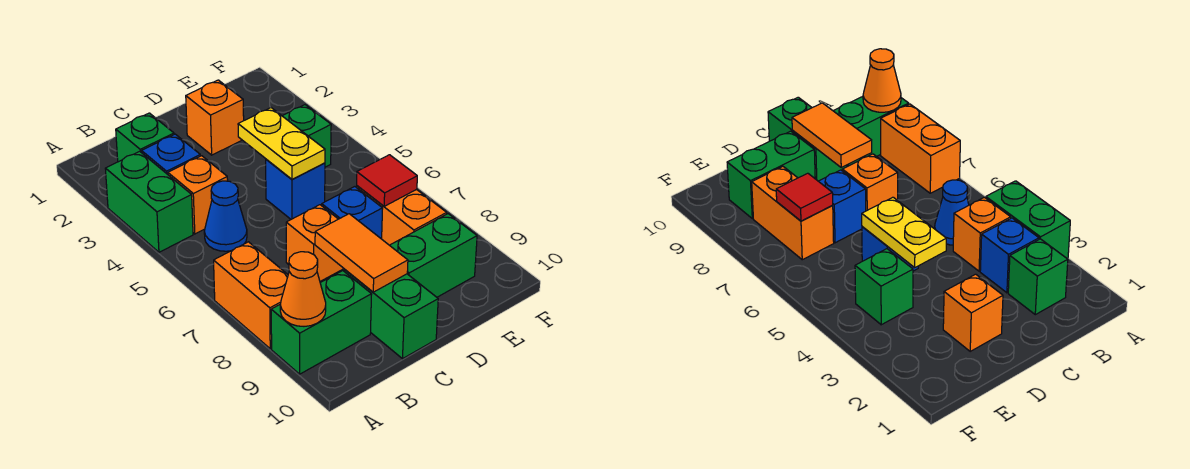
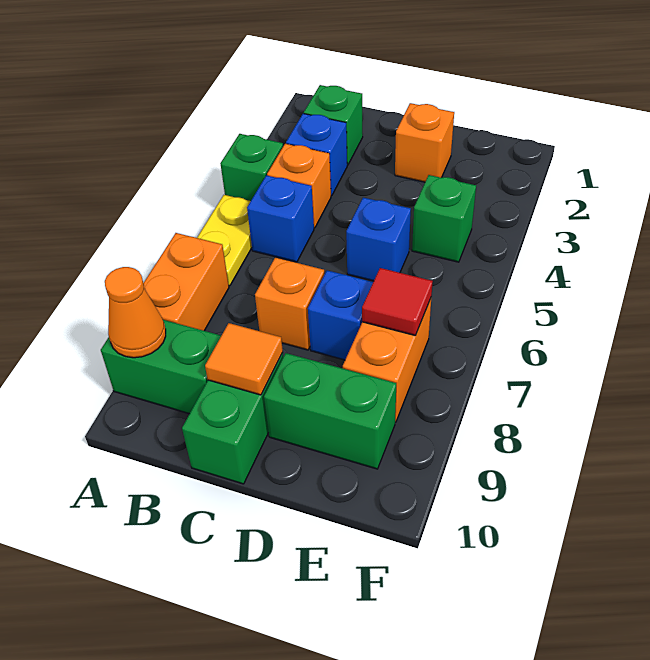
green 1x2 brick [105,151,193,252] -> green 1x1 brick [220,134,283,201]
blue 1x1 cone [204,181,247,251] -> blue 1x1 brick [247,175,314,262]
orange 1x2 tile [315,214,408,292] -> orange 1x1 tile [205,323,283,395]
yellow 1x2 plate [238,108,325,180] -> yellow 1x2 plate moved to [197,195,252,286]

